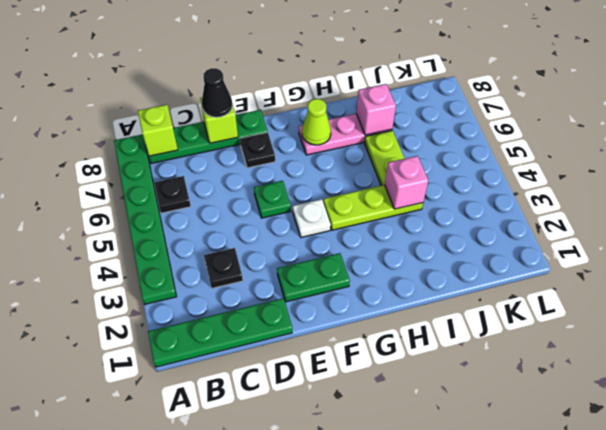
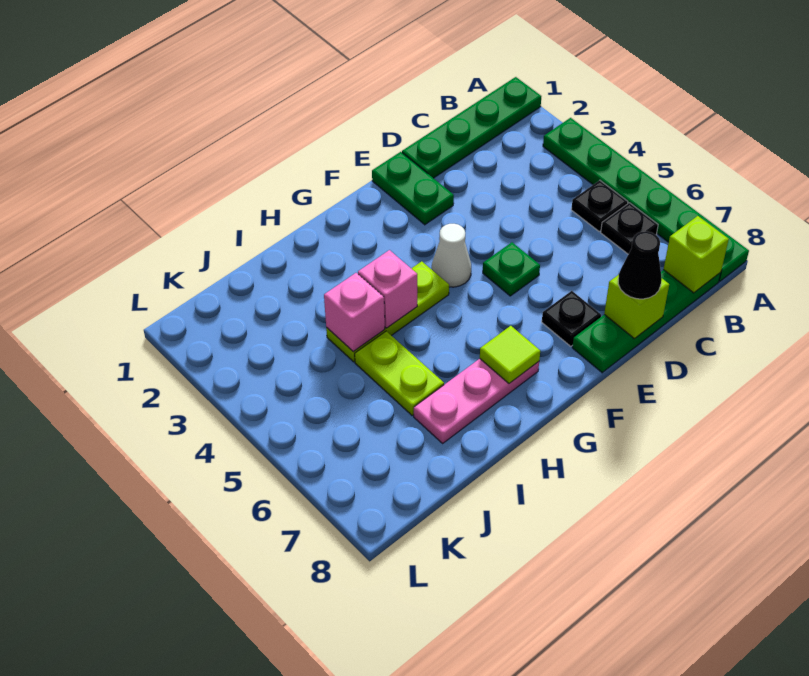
black 1x1 plate [204,248,243,288] -> black 1x1 plate moved to [571,180,628,231]
green 1x2 plate [277,253,350,302] -> green 1x2 plate turned to [372,152,454,225]
white 1x1 plate [293,199,331,237] -> white 1x1 cone [432,224,471,287]
lime 1x1 cone [302,99,331,145] -> lime 1x1 tile [480,326,540,383]
pink 1x1 brick [356,84,396,135] -> pink 1x1 brick moved to [358,250,417,328]

